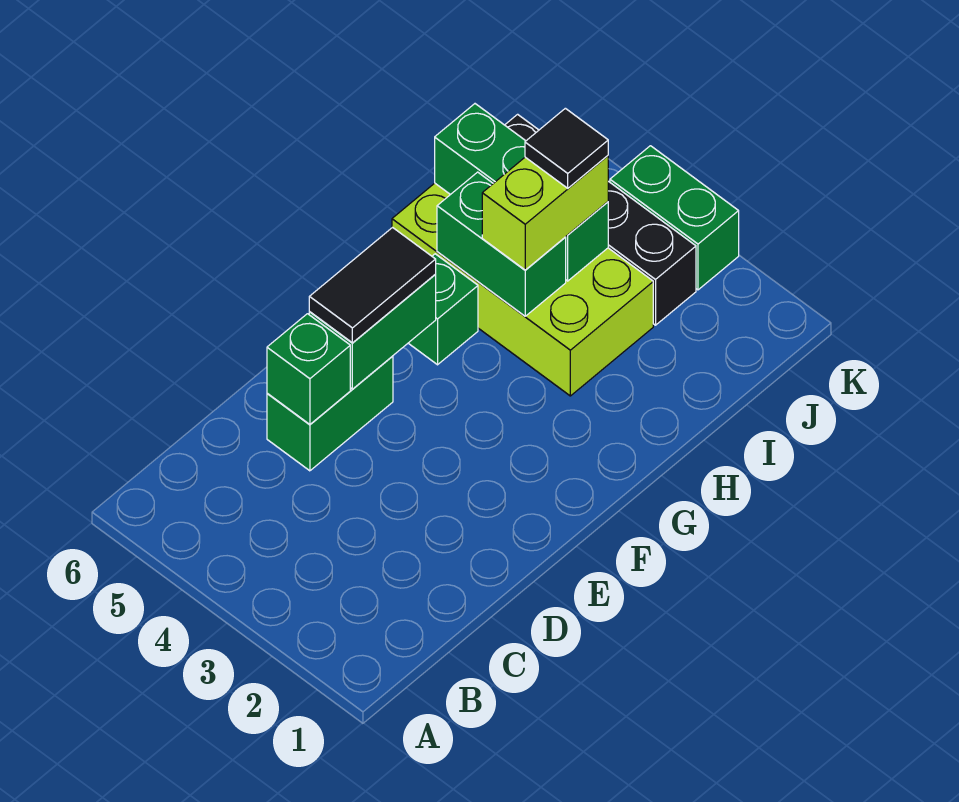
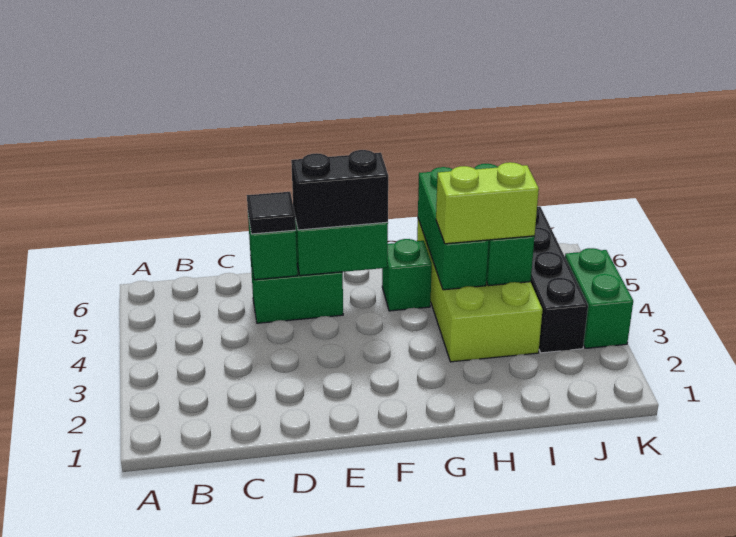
black 1x2 tile [309,228,436,343] -> black 1x2 brick [291,150,388,230]
green 1x2 brick [437,172,566,316] -> green 1x3 brick [418,167,489,290]
black 1x1 tile [525,108,608,188] -> black 1x1 tile moved to [247,192,296,234]

